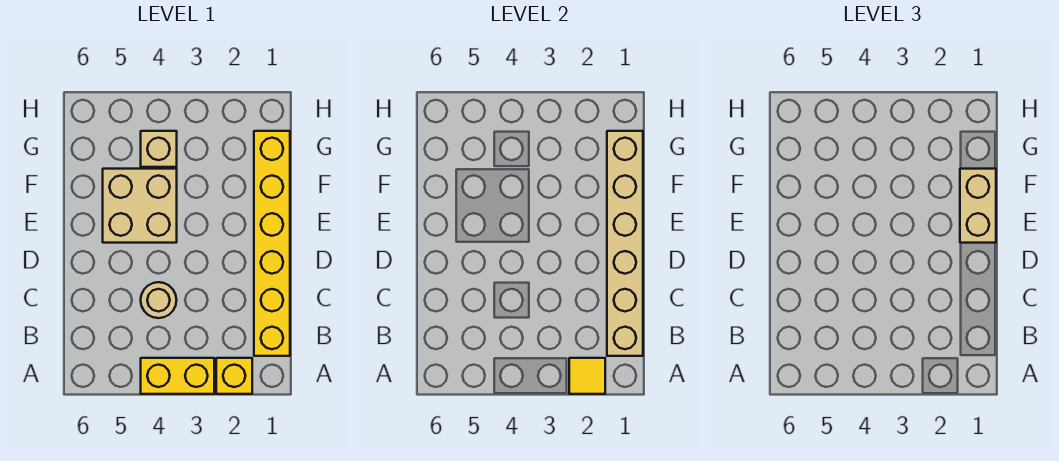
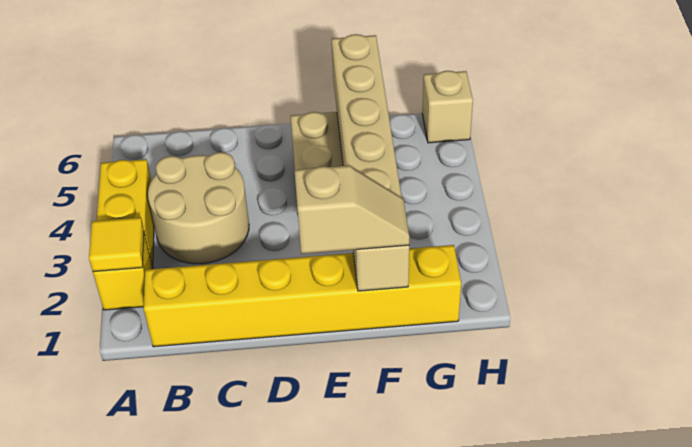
tan 1x6 brick [607,131,643,356] -> tan 1x6 brick turned to [332,34,409,291]
tan 1x1 round brick [141,282,177,318] -> tan 2x2 round brick [148,152,249,264]
tan 1x2 brick [960,169,996,243] -> tan 1x2 slope [295,166,410,254]
tan 1x1 brick [141,131,177,167] -> tan 1x1 brick moved to [422,71,473,143]

